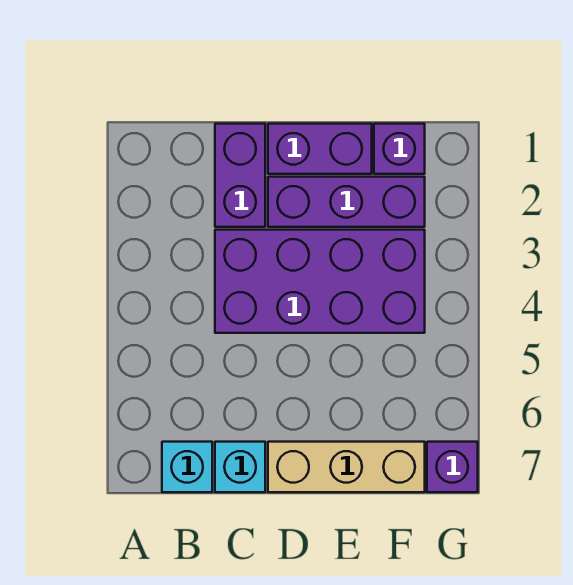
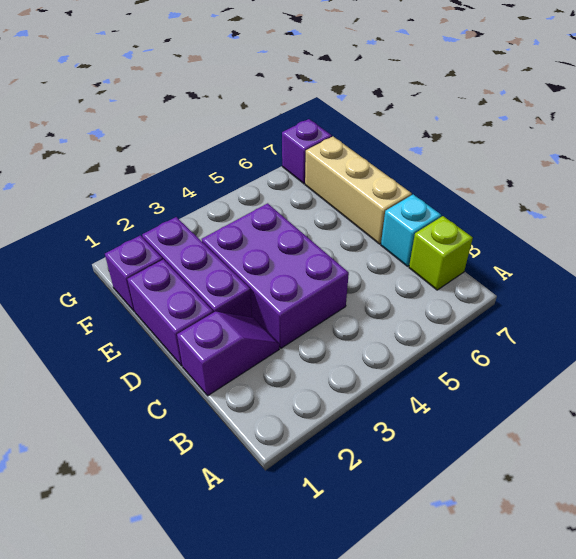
cyan 1x1 brick [162,442,212,492] -> lime 1x1 brick [409,216,473,290]
purple 1x2 brick [215,124,265,227] -> purple 1x2 slope [177,312,279,396]
purple 2x4 brick [215,230,425,333] -> purple 2x3 brick [202,203,349,348]

